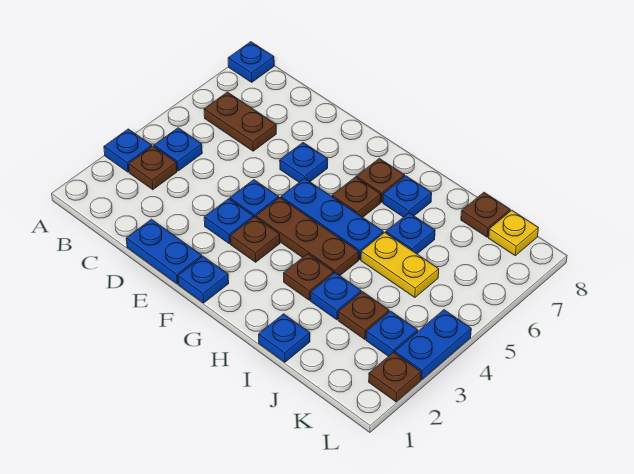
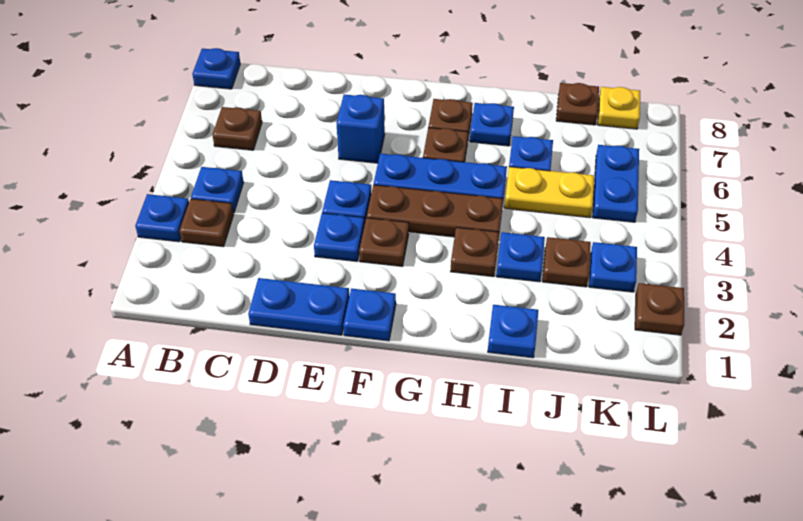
brown 1x2 plate [204,92,276,151] -> brown 1x1 plate [212,107,262,150]
blue 1x1 plate [280,143,328,182] -> blue 1x1 brick [337,95,385,163]
blue 1x2 plate [395,310,471,380] -> blue 1x2 plate moved to [593,145,639,222]

